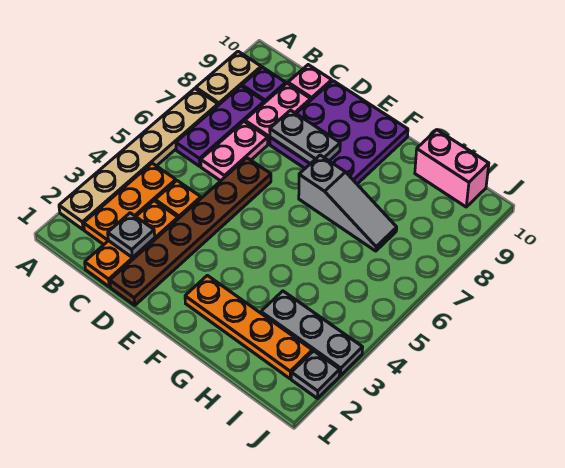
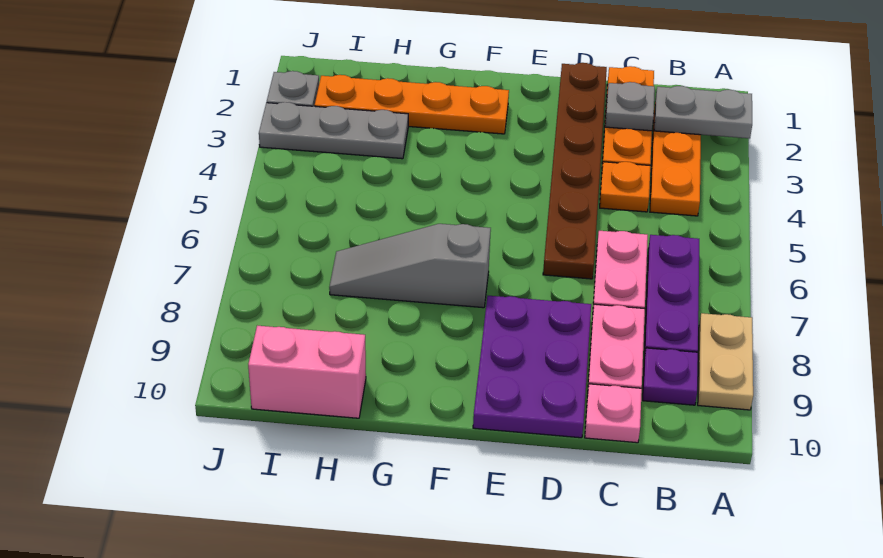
tan 1x6 plate [59,89,218,230] -> none
purple 3x3 plate [270,81,408,184] -> purple 2x3 plate [473,296,591,438]
grey 1x2 plate [270,110,340,164] -> grey 1x2 plate moved to [654,86,752,138]

